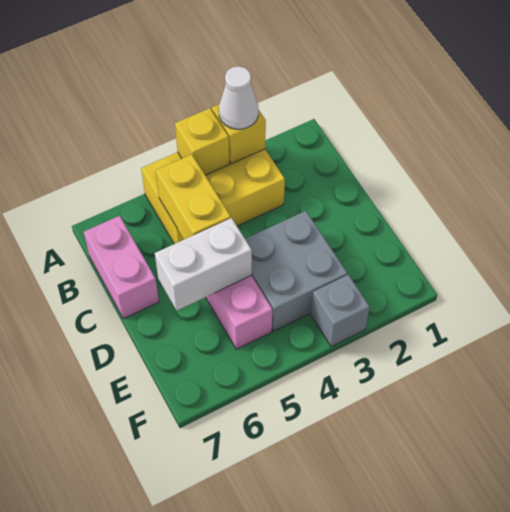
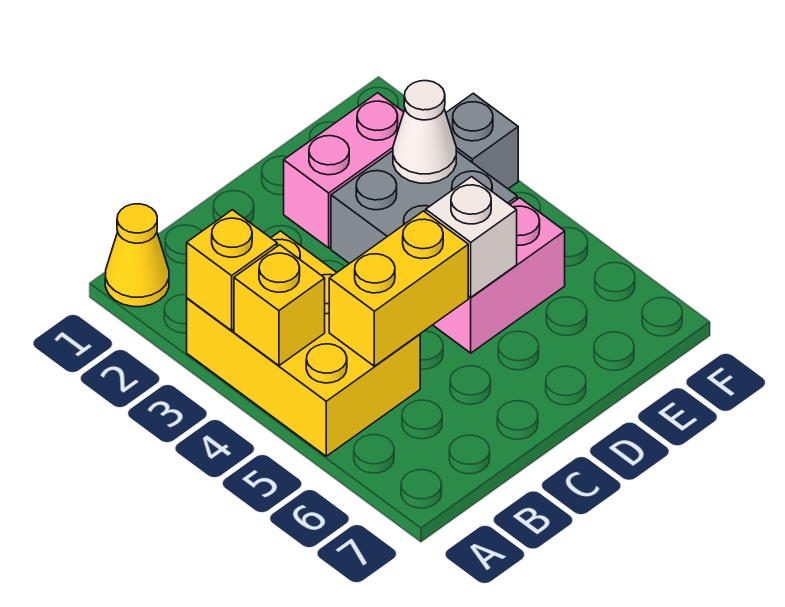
none -> yellow 1x1 cone [105,204,169,307]
white 1x1 cone [219,66,258,129] -> white 1x1 cone moved to [393,81,456,183]
pink 1x2 brick [84,216,159,319] -> pink 1x2 brick moved to [284,93,404,248]
white 1x2 brick [155,218,252,311] -> white 1x1 brick [426,177,517,297]

